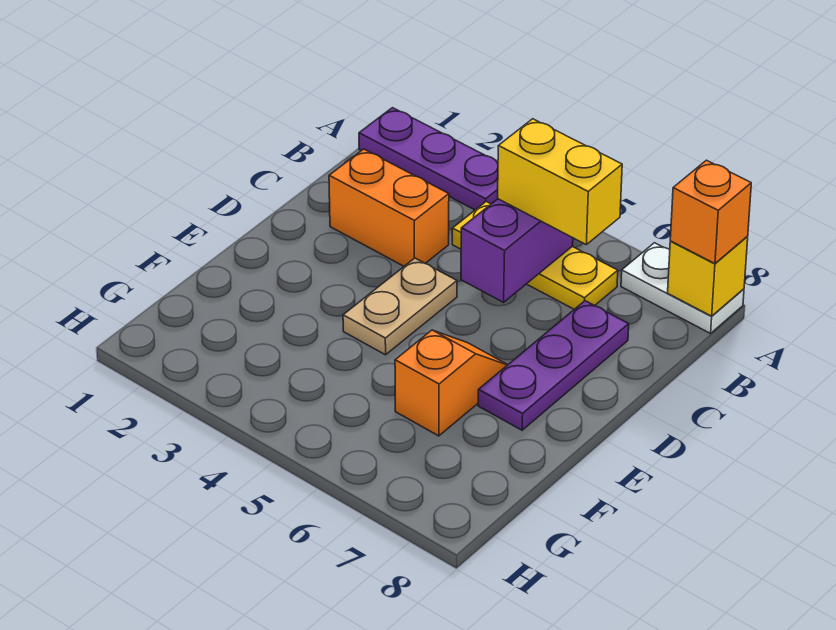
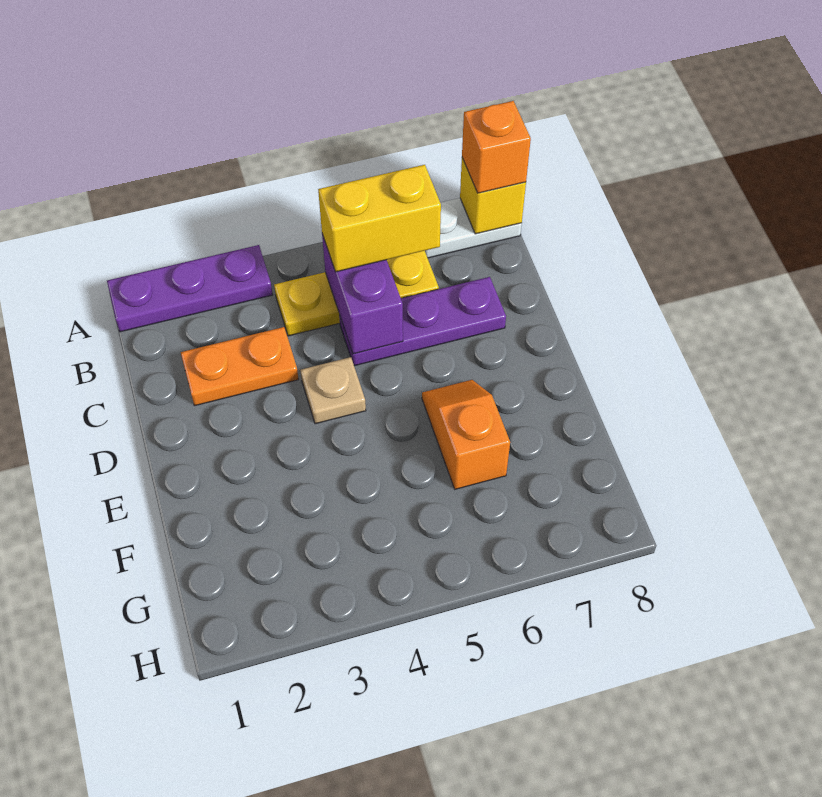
orange 1x2 brick [329,149,449,266] -> orange 1x2 plate [181,327,299,406]
purple 1x3 plate [478,301,629,430] -> purple 1x3 plate turned to [339,277,506,366]
tan 1x2 plate [343,258,457,355] -> tan 1x1 plate [300,357,366,424]

